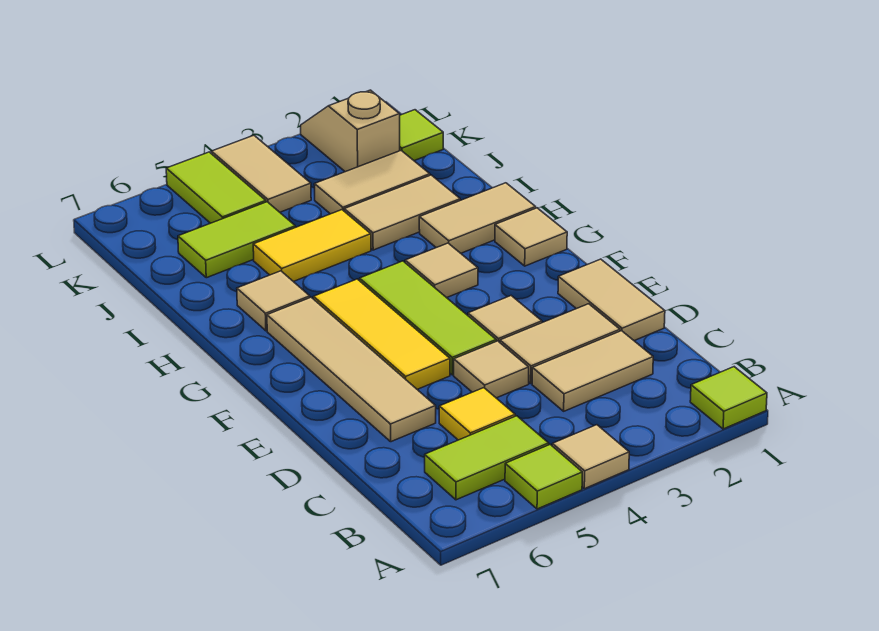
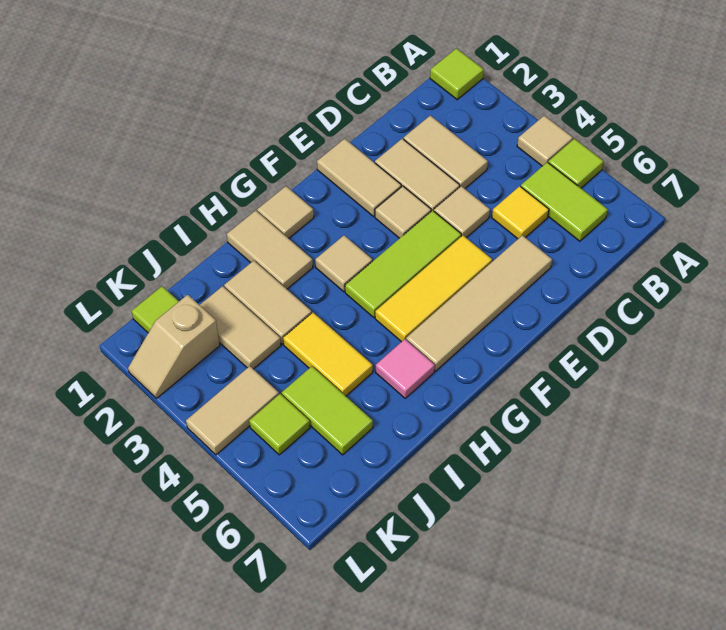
tan 1x2 tile [558,259,665,341] -> tan 1x2 tile turned to [317,139,401,216]
tan 1x1 tile [237,271,310,331] -> pink 1x1 tile [376,339,435,398]
lime 1x2 tile [166,152,266,223] -> lime 1x1 tile [249,394,310,455]

